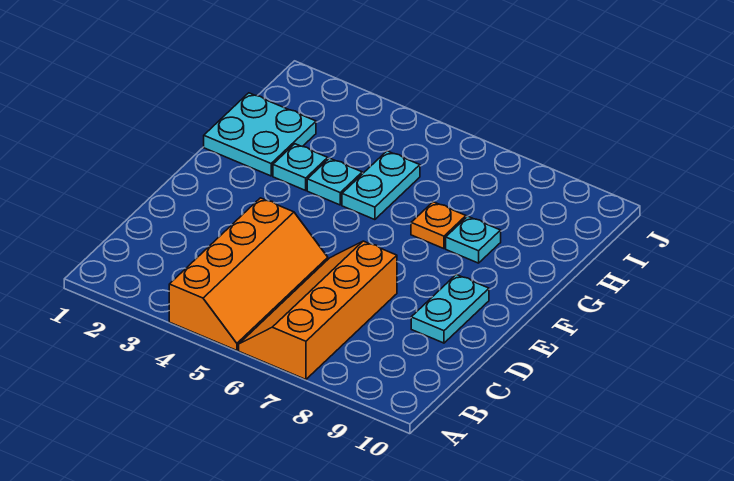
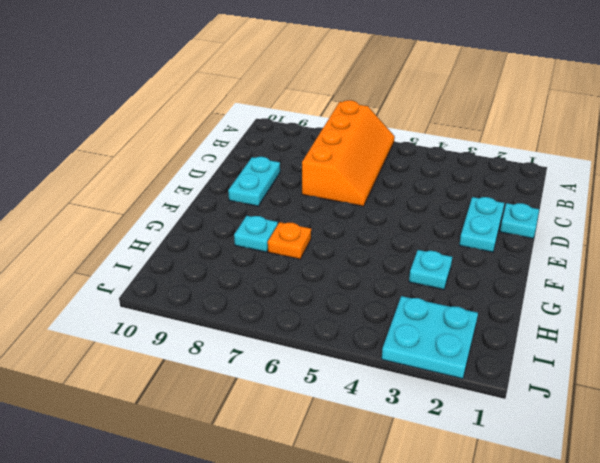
orange 2x4 slope [169,198,328,351] -> none
cyan 2x2 plate [204,93,316,176] -> cyan 2x2 plate moved to [382,296,478,379]
cyan 1x1 plate [307,158,362,205] -> cyan 1x1 plate moved to [500,203,539,238]
cyan 1x2 plate [342,151,420,220] -> cyan 1x2 plate moved to [459,197,504,252]

